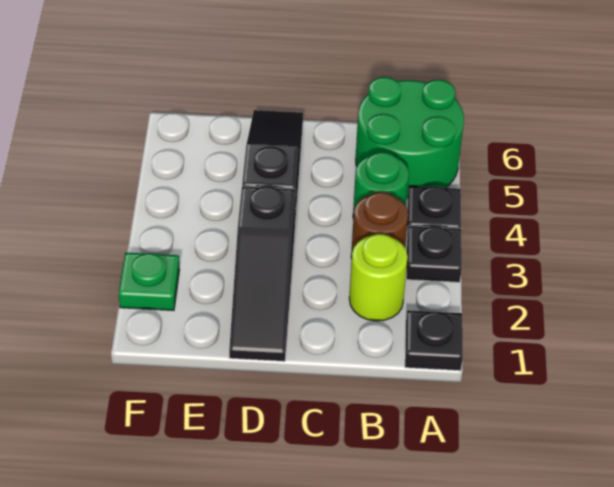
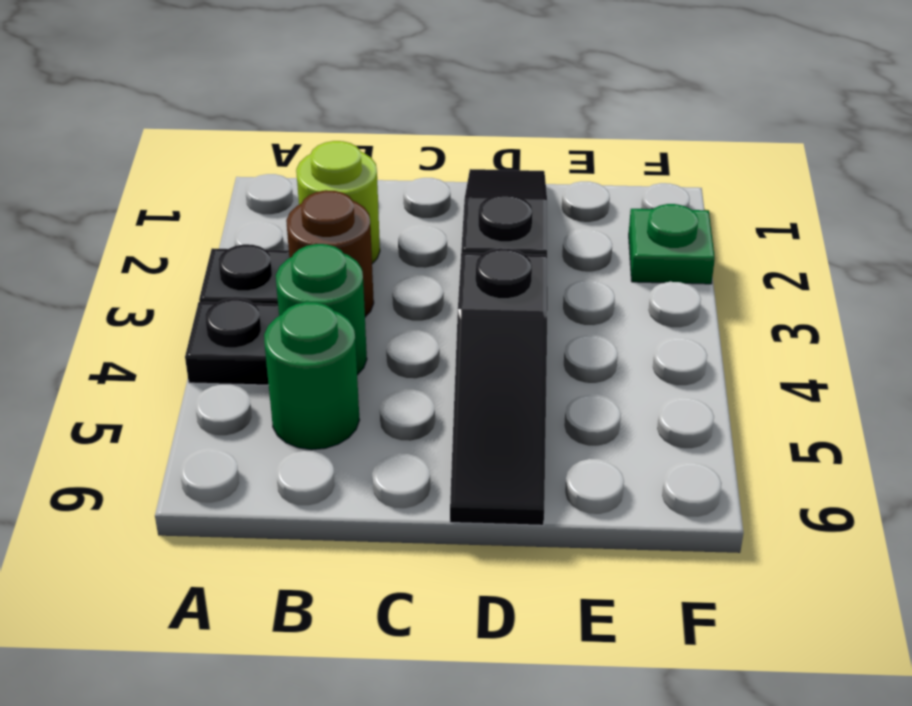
black 1x1 plate [405,310,463,371] -> none
green 2x2 round brick [356,77,464,199] -> green 1x1 round brick [264,302,359,450]

